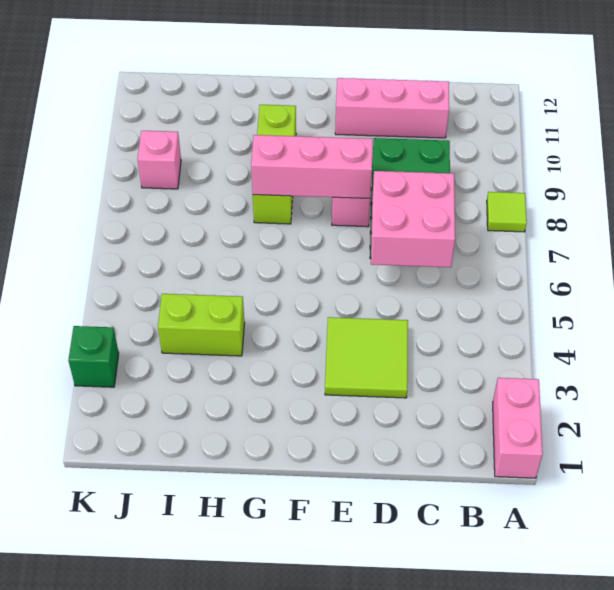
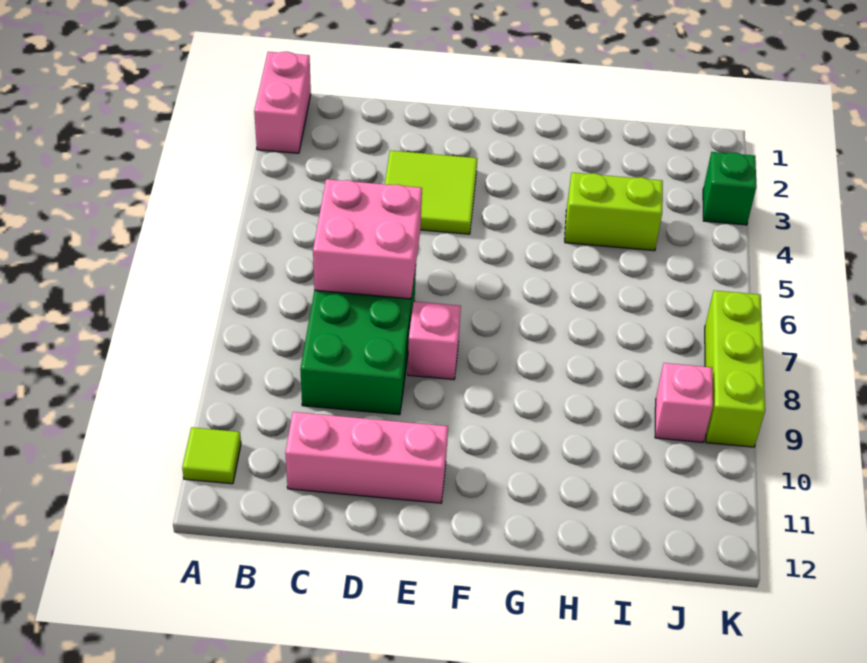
lime 1x1 tile [487,192,527,232] -> lime 1x1 tile moved to [182,427,241,484]
pink 1x3 brick [251,135,373,198] -> none
lime 1x3 brick [253,105,296,224] -> lime 1x3 brick moved to [705,291,765,447]

